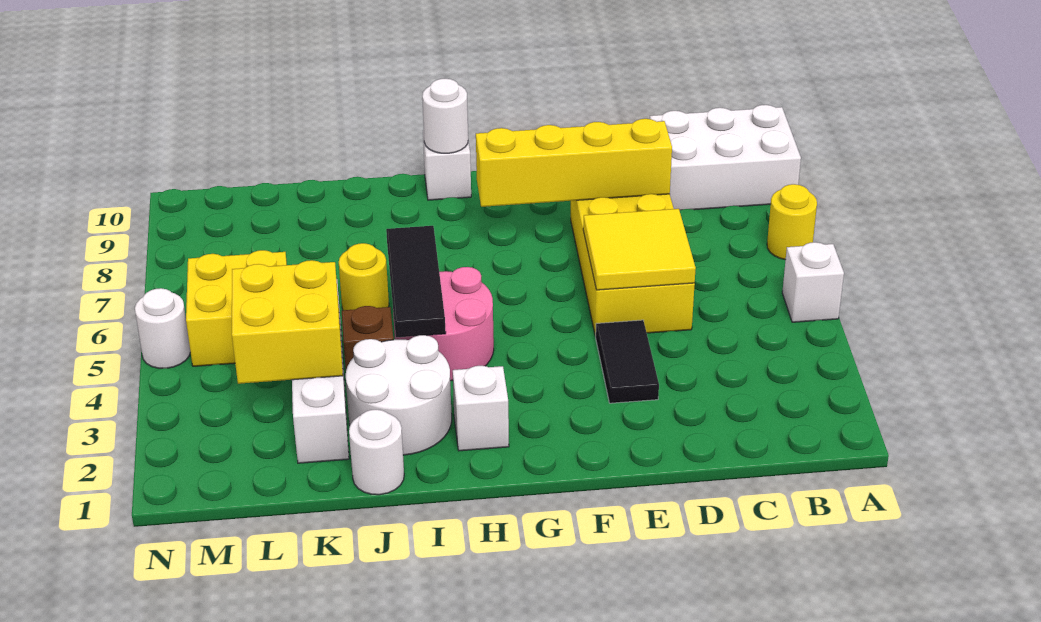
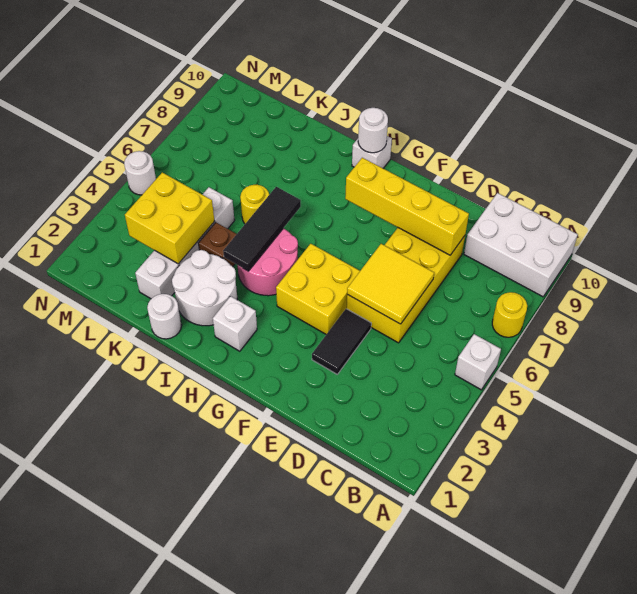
yellow 2x2 brick [186,250,287,366] -> yellow 2x2 brick moved to [276,244,360,334]

